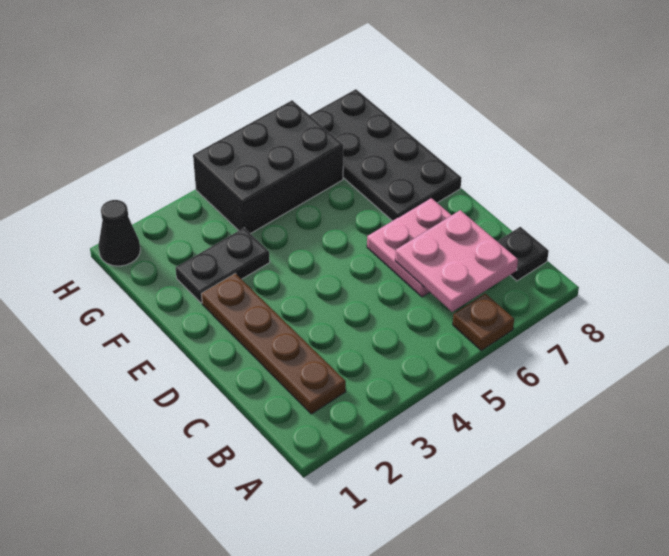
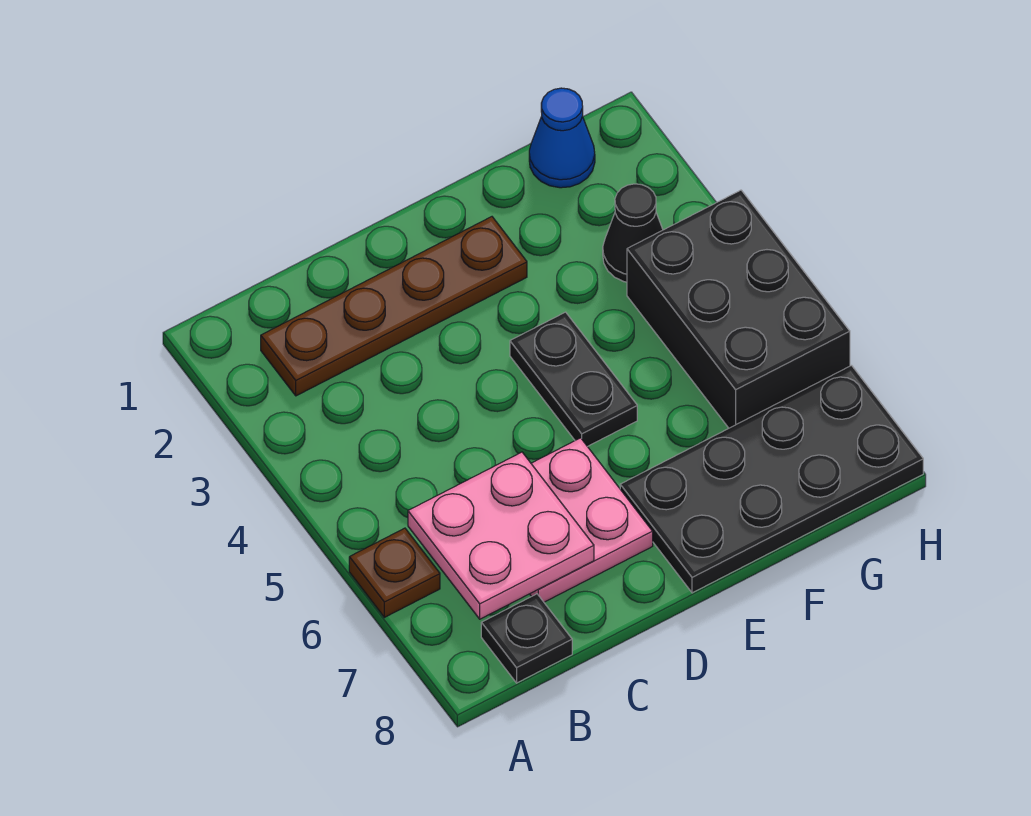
black 1x2 plate [176,228,270,303] -> black 1x2 plate moved to [510,312,637,447]
none -> blue 1x1 cone [529,88,595,188]
black 1x1 cone [98,200,140,266] -> black 1x1 cone moved to [603,184,663,282]

